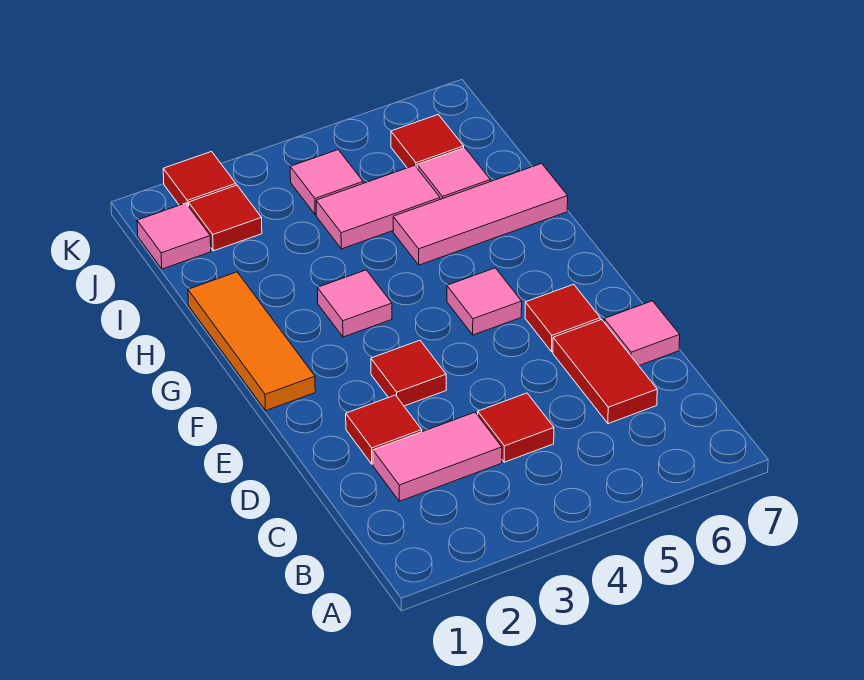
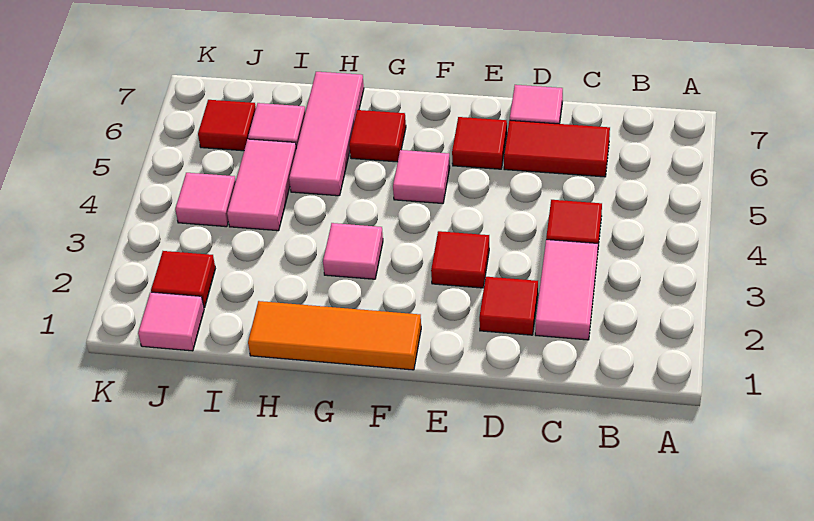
red 1x1 tile [163,152,236,206] -> red 1x1 tile moved to [349,110,406,162]

